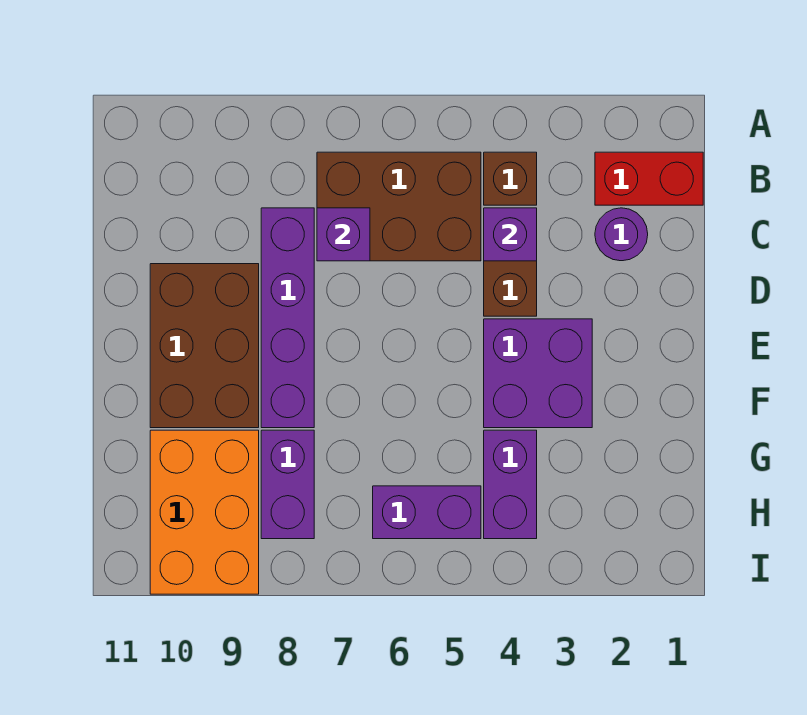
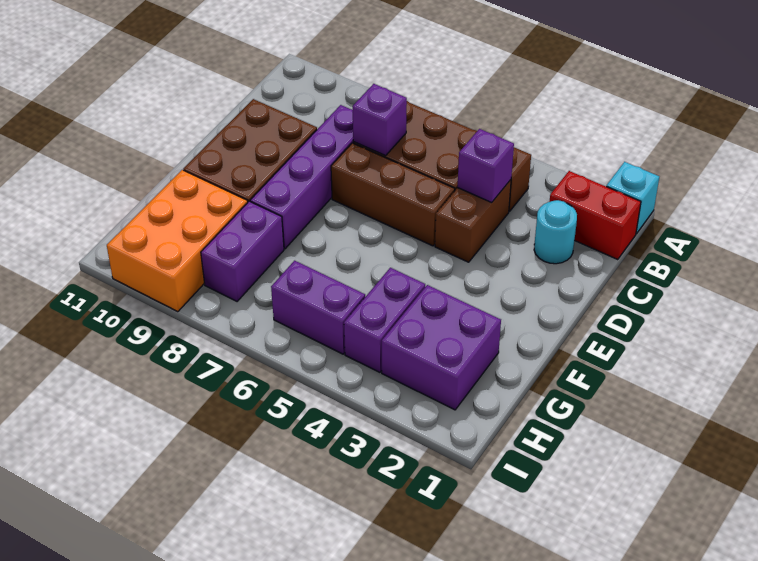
none -> cyan 1x1 brick [606,162,659,234]
purple 1x1 round brick [595,208,648,261] -> cyan 1x1 round brick [534,200,577,264]
none -> brown 1x3 brick [331,143,455,246]
purple 2x2 brick [484,319,592,428] -> purple 2x2 brick moved to [382,285,501,410]

